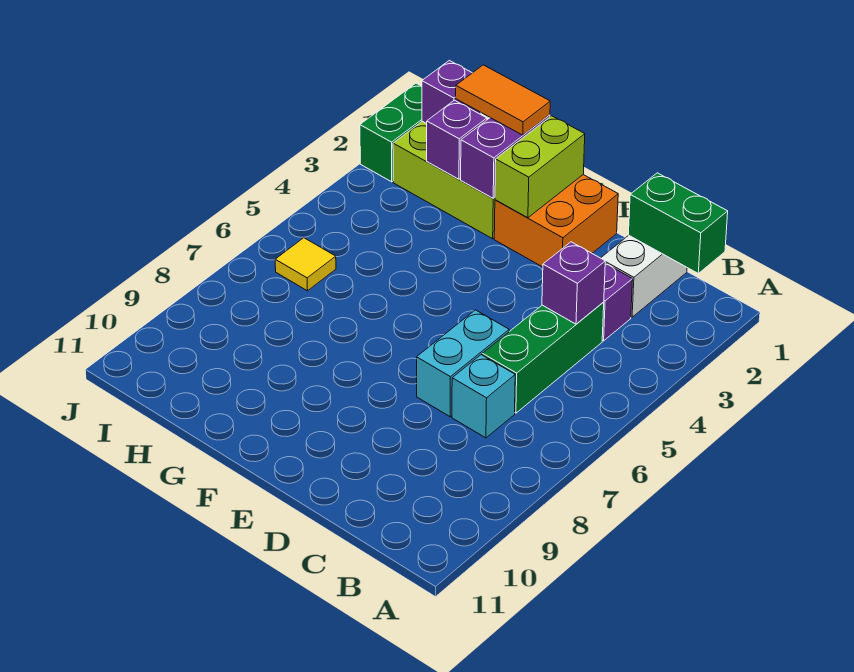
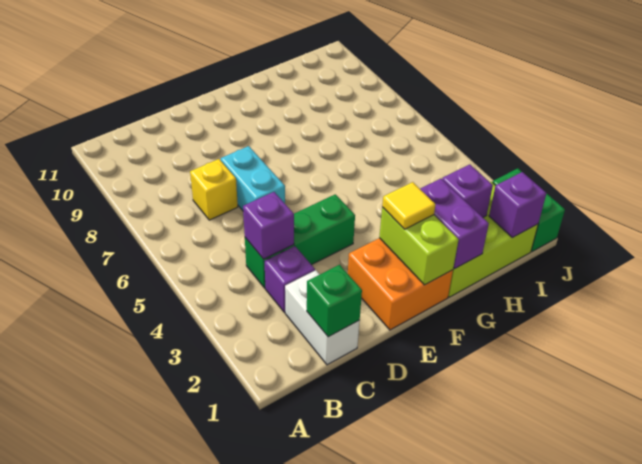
green 1x2 brick [628,173,728,273] -> green 1x1 brick [307,265,362,337]
green 1x3 brick [482,302,604,413] -> green 1x3 brick turned to [245,194,355,288]
cyan 1x1 brick [452,355,515,438] -> yellow 1x1 brick [190,159,238,220]
orange 1x2 tile [456,65,550,135] -> none
yellow 1x1 tile [275,238,336,291] -> yellow 1x1 tile moved to [382,182,435,229]

